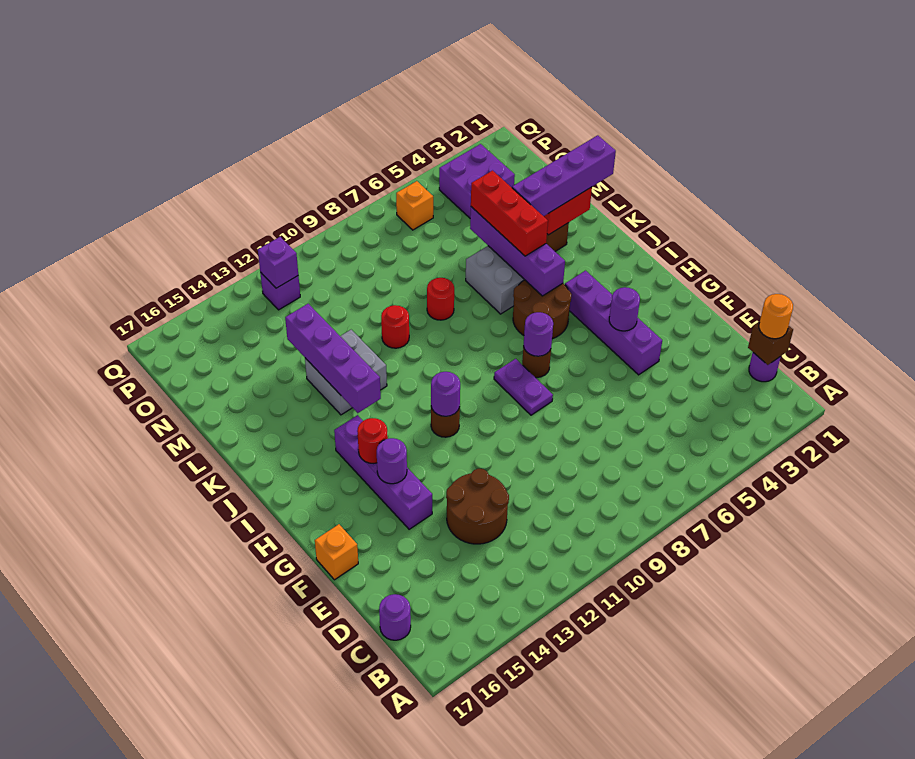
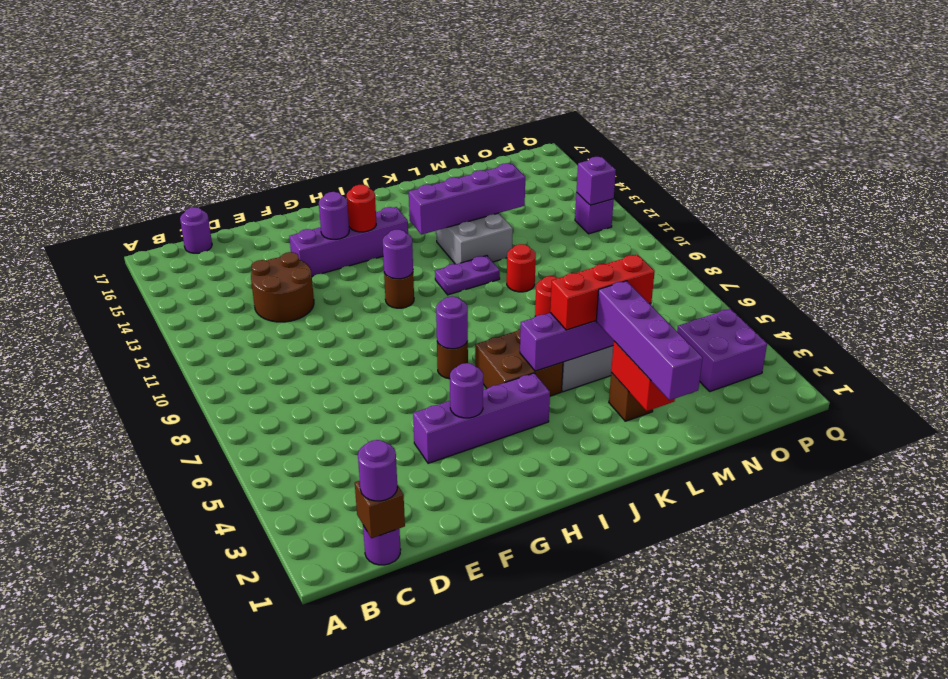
orange 1x1 round brick [759,294,793,339] -> purple 1x1 round brick [358,440,397,501]
orange 1x1 brick [315,524,358,580] -> none
purple 1x2 plate [494,359,553,415] -> purple 1x2 plate moved to [435,256,500,295]
brown 2x2 round brick [513,280,572,339] -> brown 2x2 brick [475,329,563,396]
orange 1x1 brick [396,181,433,230] -> none

